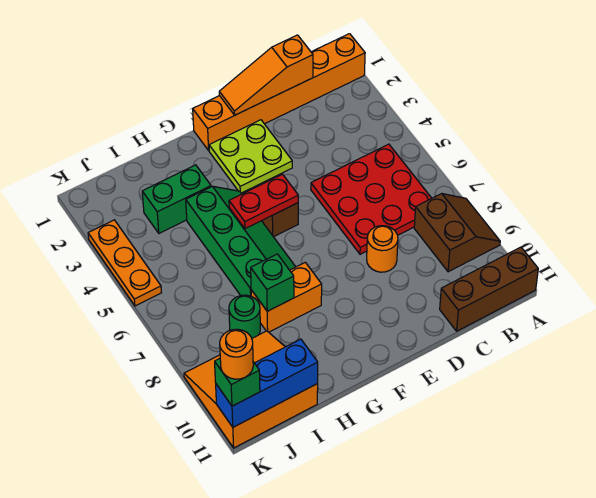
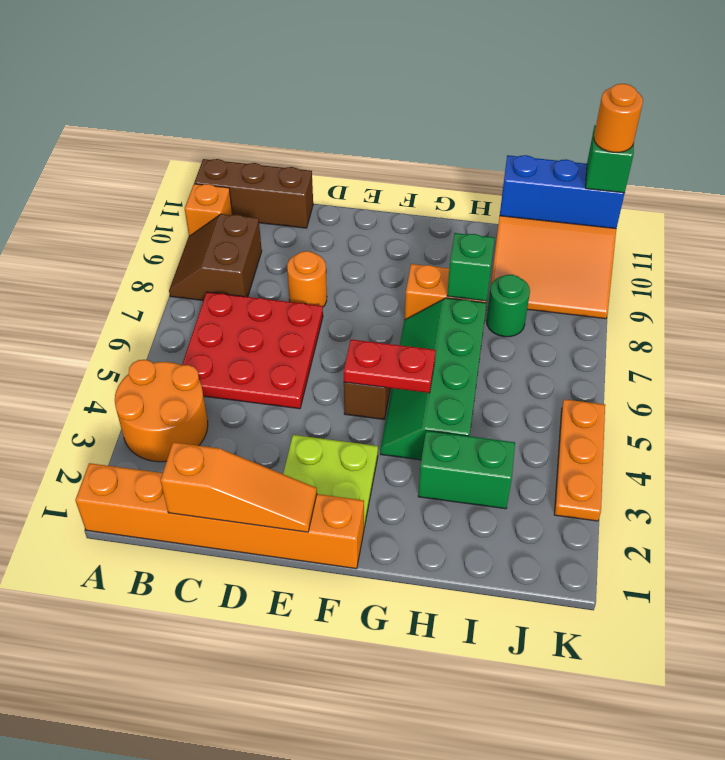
none -> orange 2x2 round brick [115,360,208,462]
none -> orange 1x1 brick [185,184,232,236]

